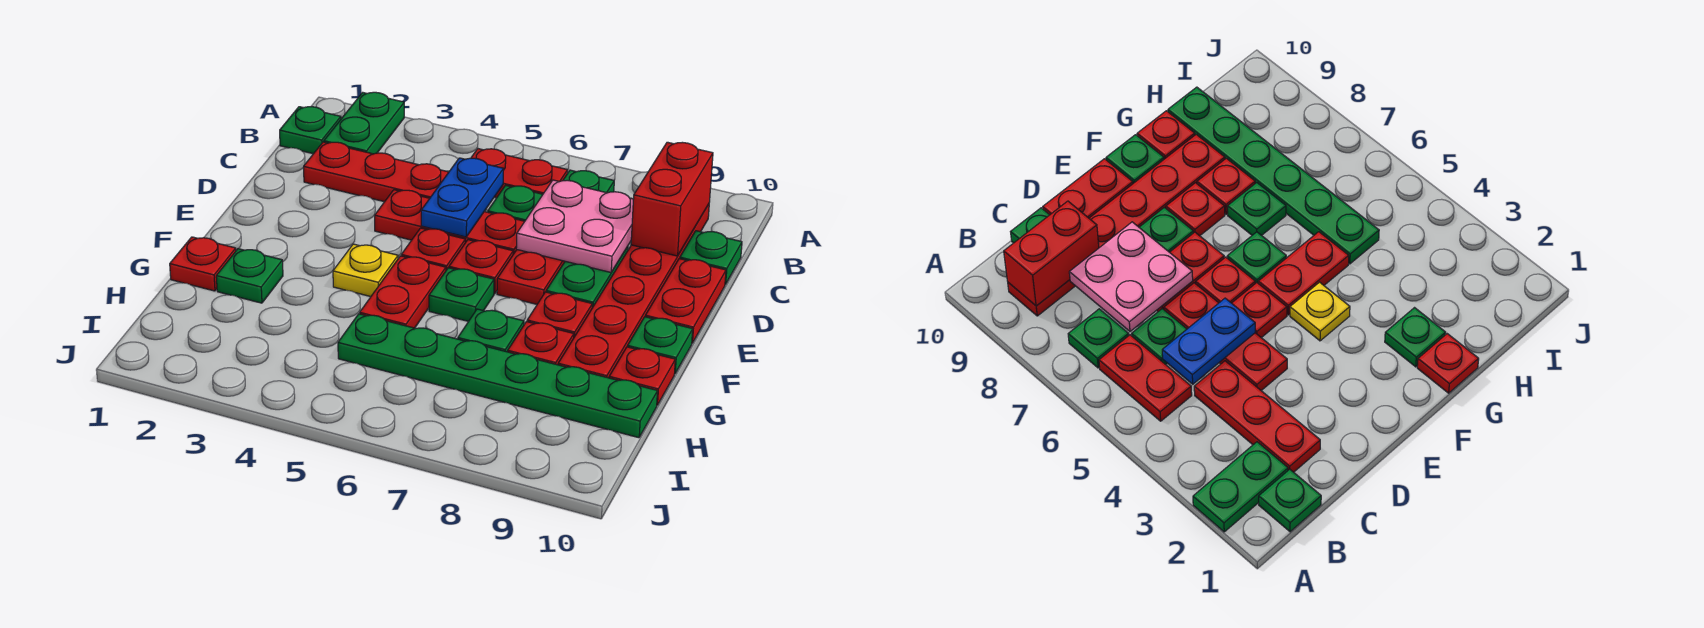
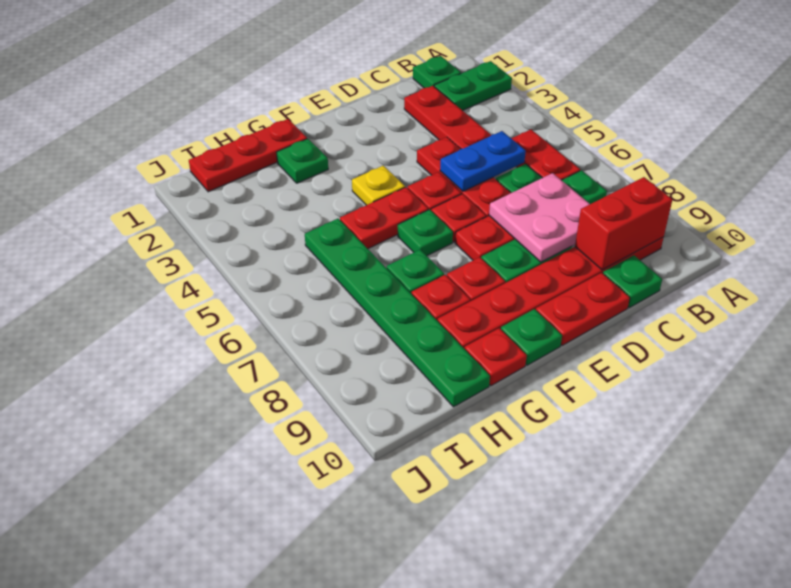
red 1x1 plate [170,237,236,291] -> red 1x3 plate [189,119,307,192]

